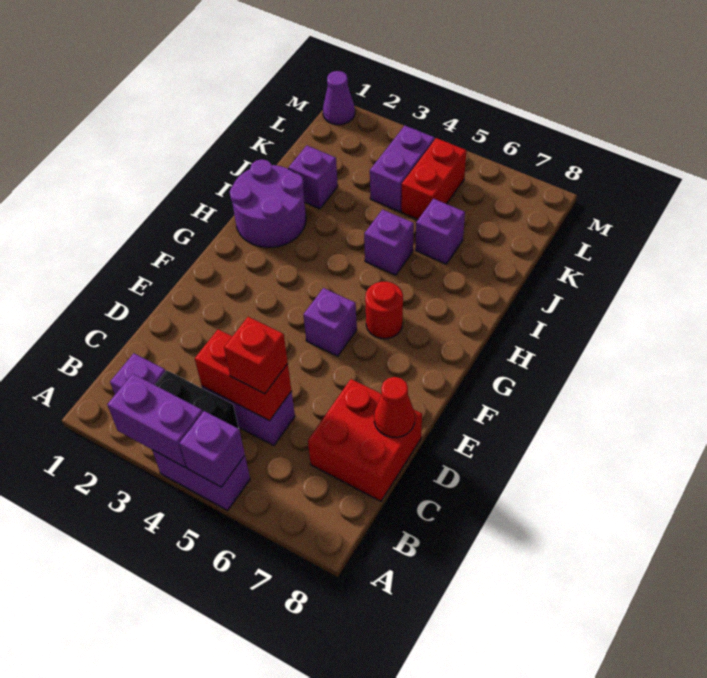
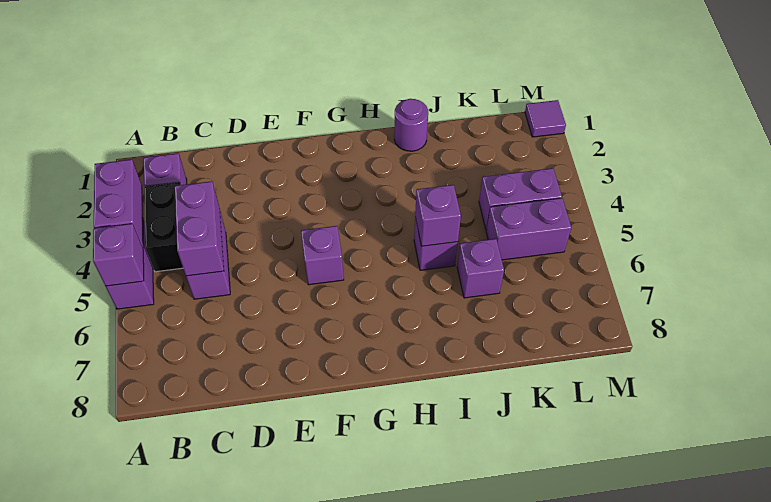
red 1x2 brick [195,329,291,421] -> purple 1x2 brick [175,181,224,276]
red 1x1 brick [224,317,288,394] -> none
red 2x2 brick [308,379,422,501] -> none
red 1x1 cone [374,377,415,437] -> none
red 1x1 round brick [365,282,403,339] -> none
purple 2x2 round brick [230,159,306,247] -> purple 1x1 round brick [394,99,428,151]
purple 1x1 brick [288,146,338,209] -> purple 1x1 brick moved to [415,185,461,246]
red 1x2 brick [401,138,466,219] -> purple 1x2 brick [486,198,571,260]
purple 1x1 cone [323,71,355,125] -> purple 1x1 tile [525,100,566,137]

